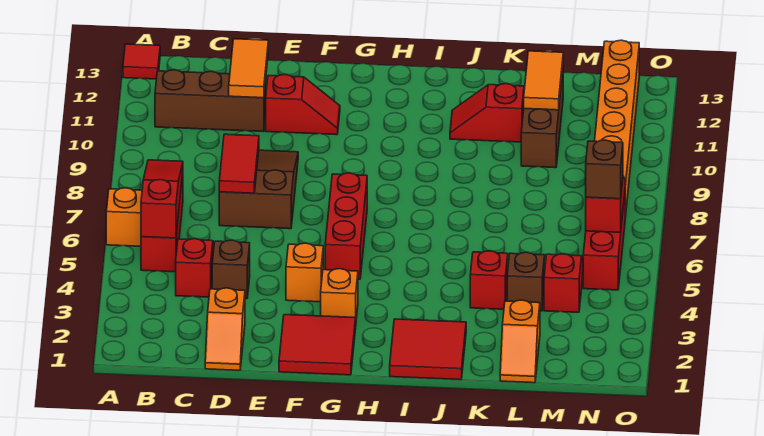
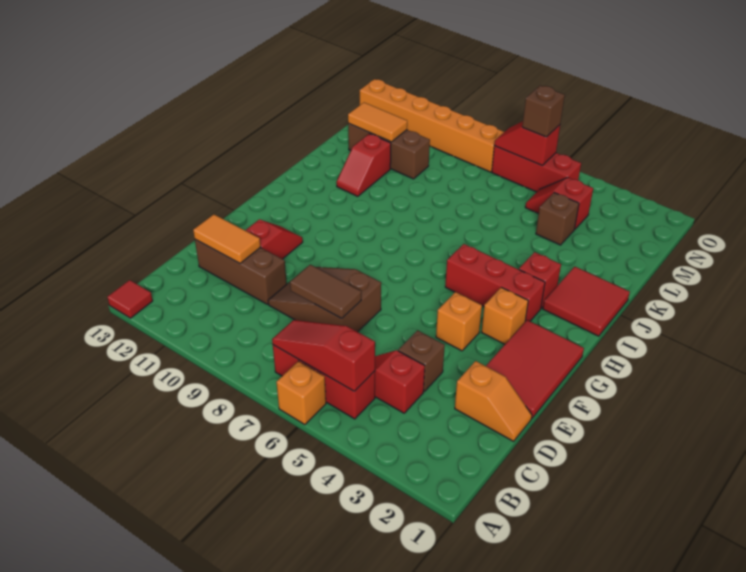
brown 1x3 brick [155,70,266,132] -> brown 1x3 brick turned to [195,240,287,304]
red 1x2 tile [219,134,259,193] -> brown 1x2 tile [290,265,361,318]
red 2x2 tile [279,315,356,375] -> red 2x3 tile [486,320,584,419]
red 1x3 brick [325,173,367,279] -> red 1x3 brick moved to [445,244,545,321]
red 1x1 brick [470,251,508,309] -> red 1x1 brick moved to [519,252,561,308]
orange 1x2 slope [500,300,540,383] -> none

